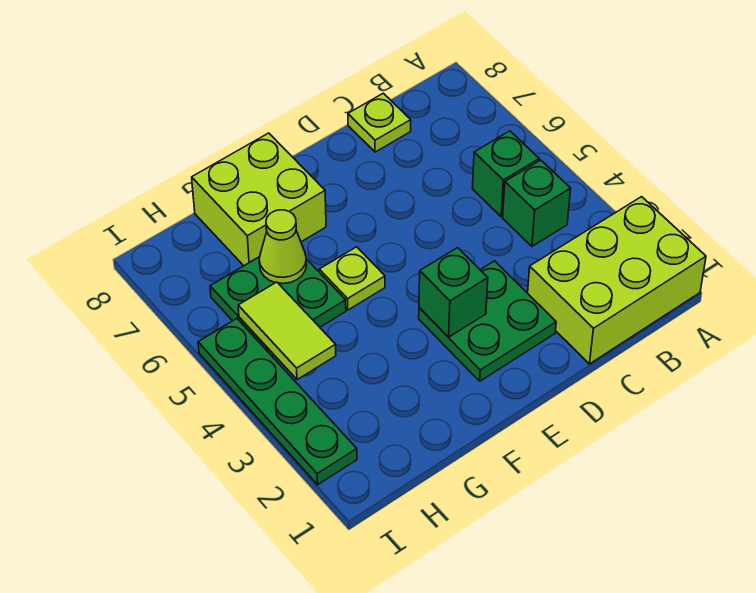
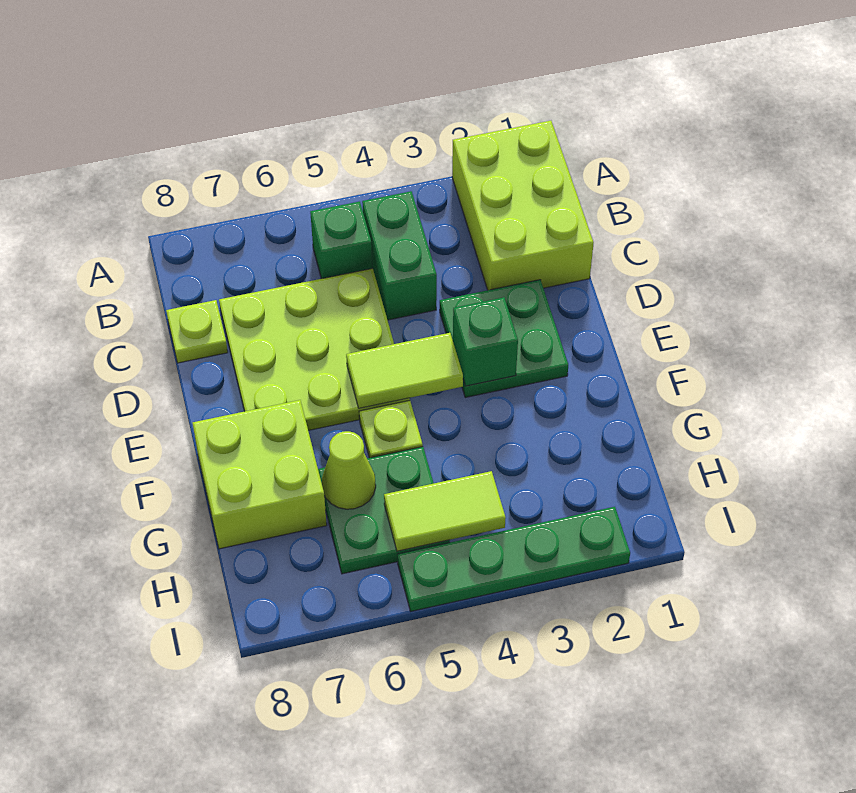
green 1x1 brick [503,160,571,246] -> green 1x2 brick [362,191,437,320]
none -> lime 3x3 plate [219,268,410,430]
none -> lime 1x2 tile [346,333,463,408]

